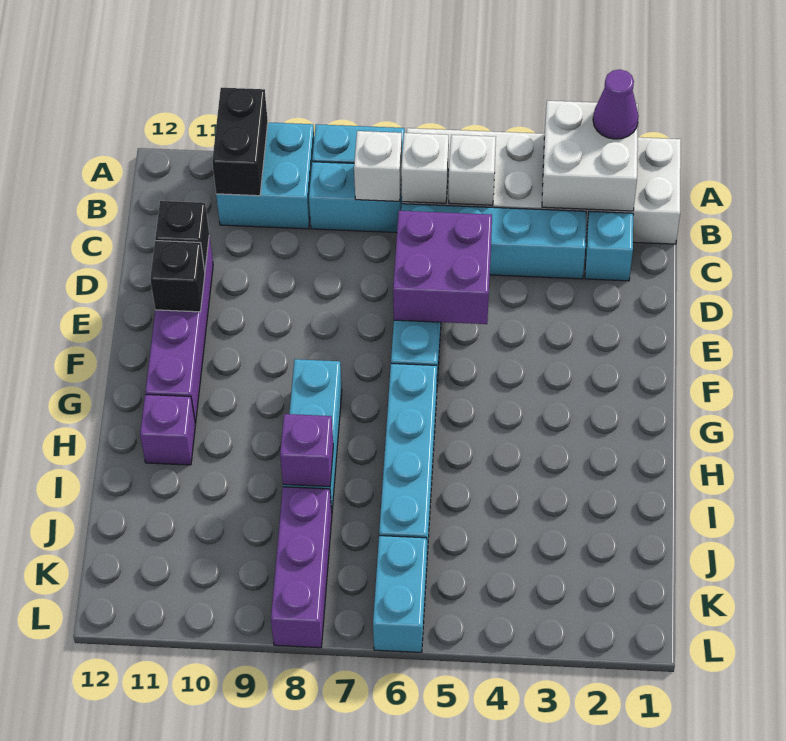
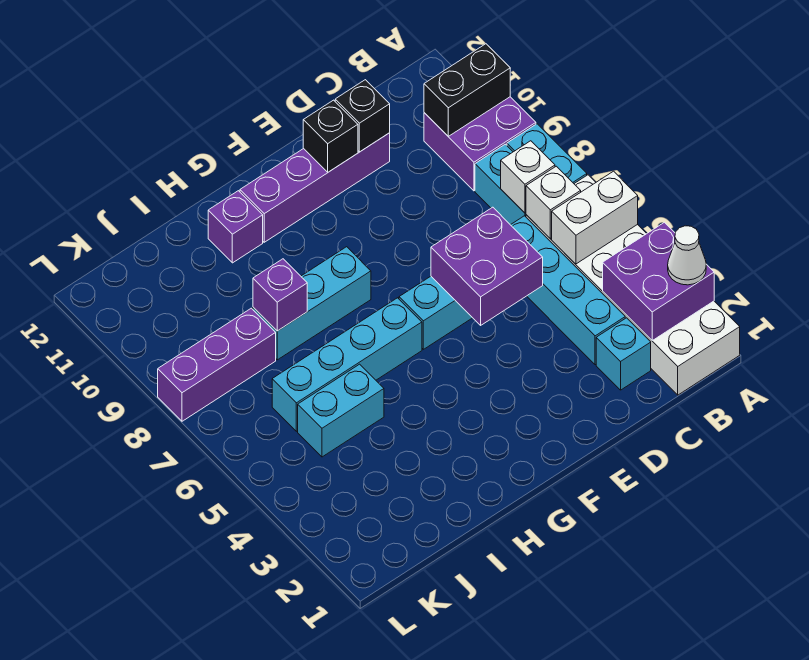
white 2x2 brick [542,101,638,211] -> purple 2x2 brick [603,222,714,340]
purple 1x1 cone [593,70,639,139] -> white 1x1 cone [668,226,706,285]
cyan 2x2 brick [216,122,314,229] -> purple 2x2 brick [424,97,536,191]
white 1x1 brick [449,135,496,205] -> white 1x2 brick [552,171,638,264]
cyan 1x2 brick [373,536,427,652] -> cyan 1x2 brick moved to [298,364,384,457]

